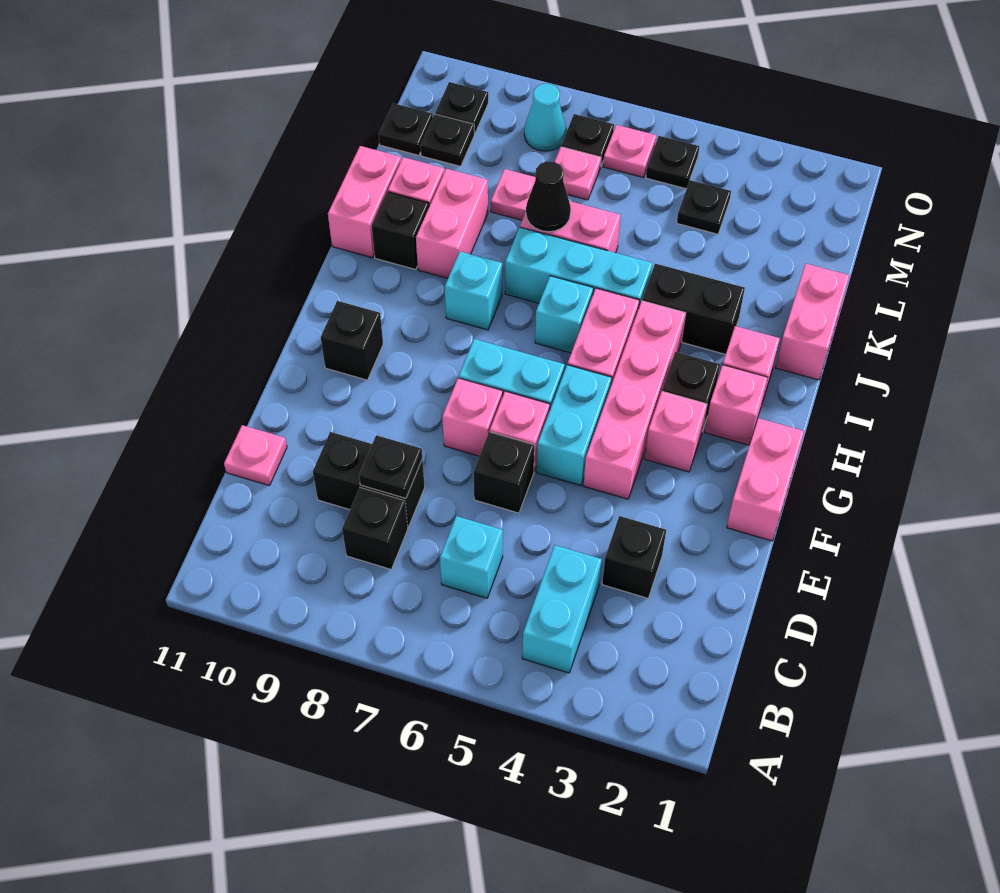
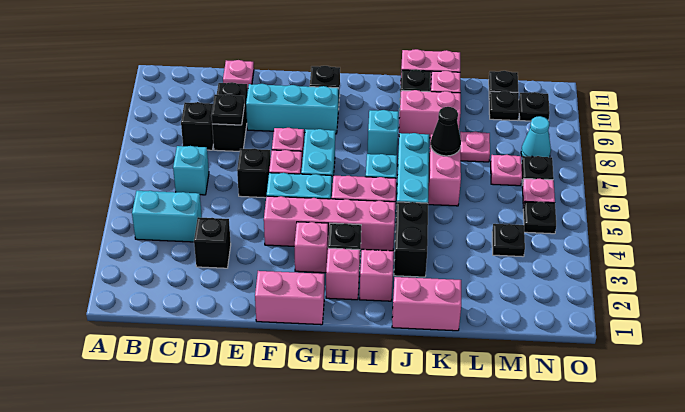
none -> cyan 1x3 brick [246,84,338,134]

